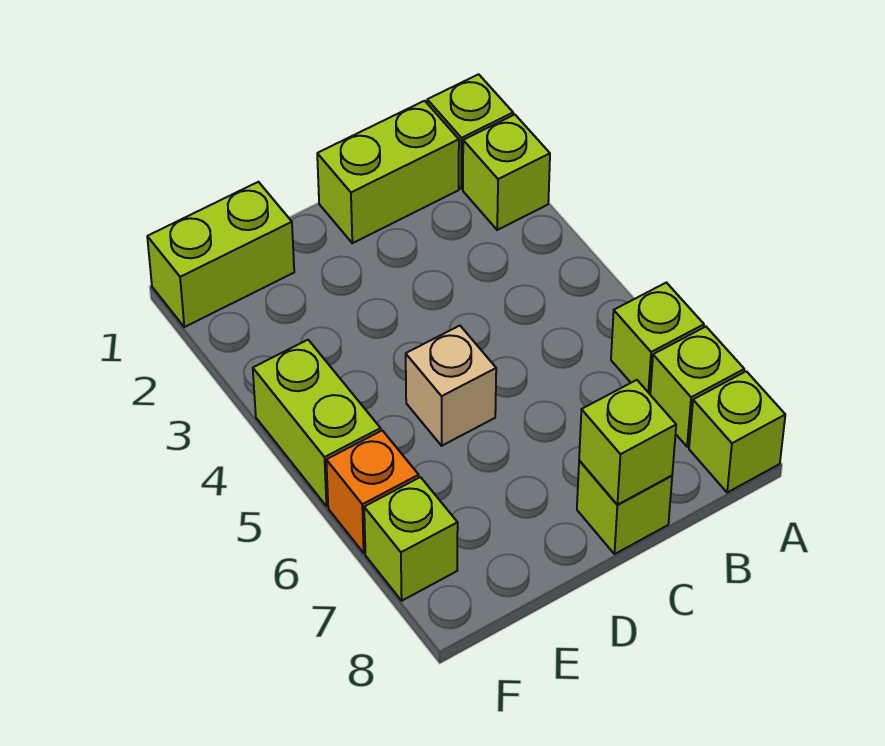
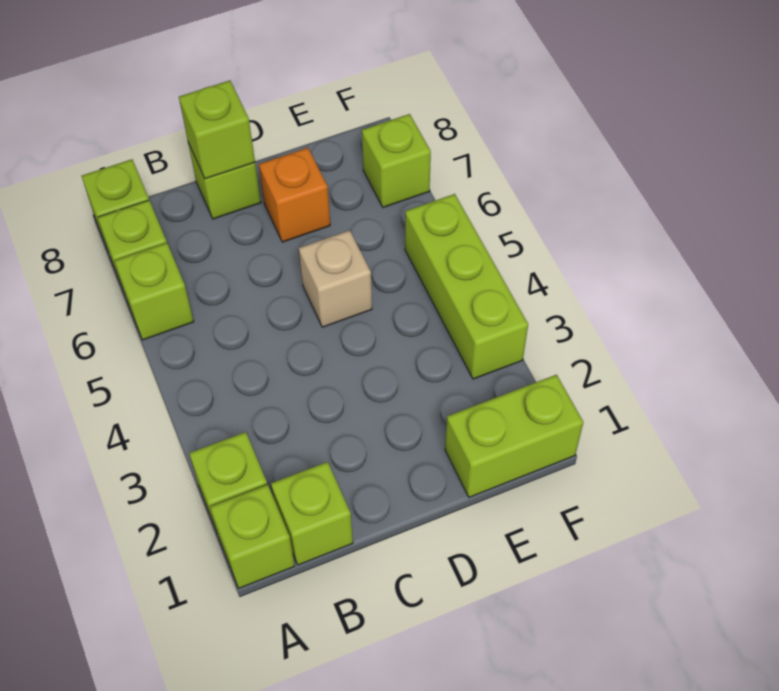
lime 1x2 brick [317,101,459,243] -> lime 1x1 brick [271,462,353,565]
lime 1x2 brick [253,340,381,506] -> lime 1x3 brick [405,194,528,379]
orange 1x1 brick [326,430,419,553] -> orange 1x1 brick moved to [259,148,330,242]

